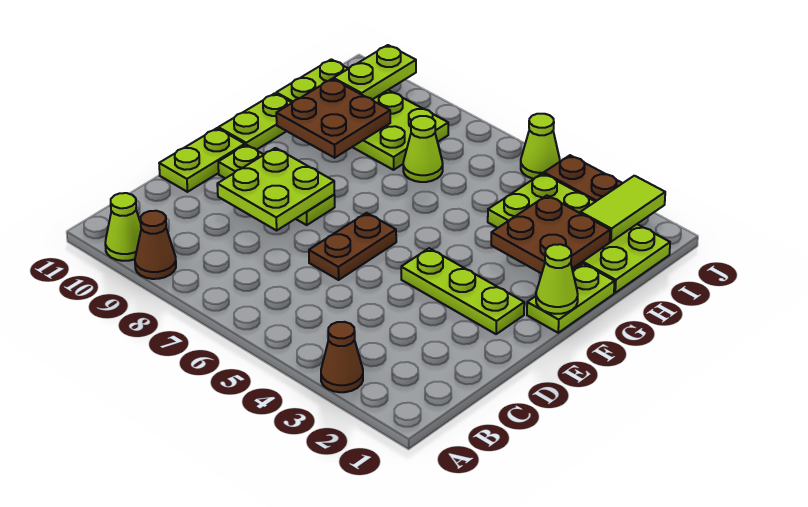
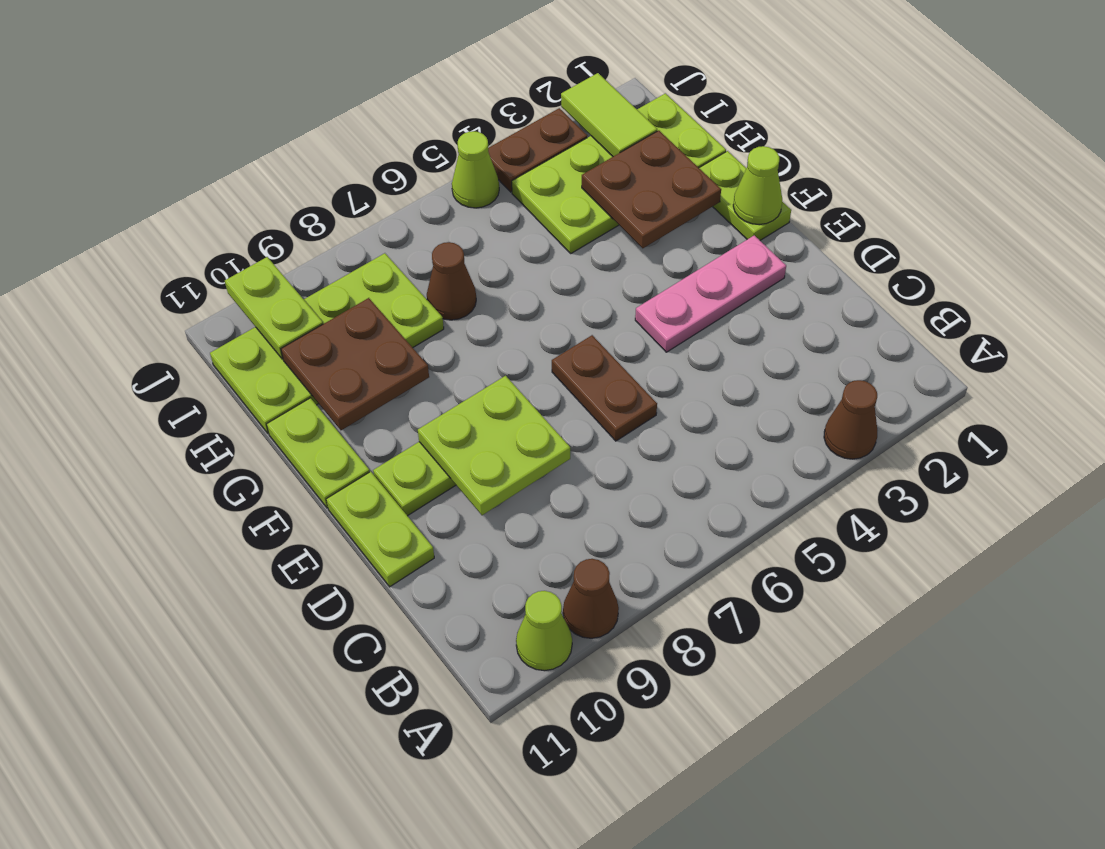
lime 1x3 plate [401,248,524,334] -> pink 1x3 plate [635,235,786,352]
lime 1x1 cone [403,116,443,182] -> brown 1x1 cone [427,242,476,320]

